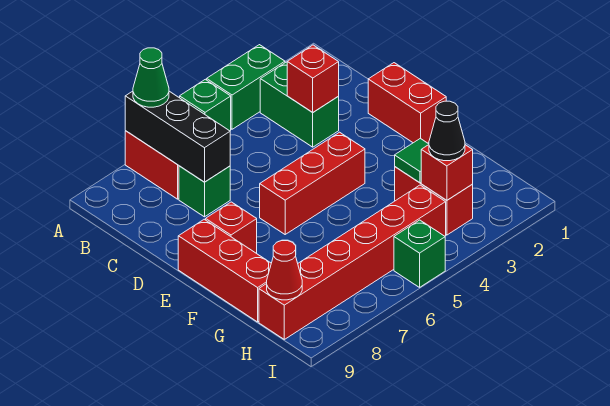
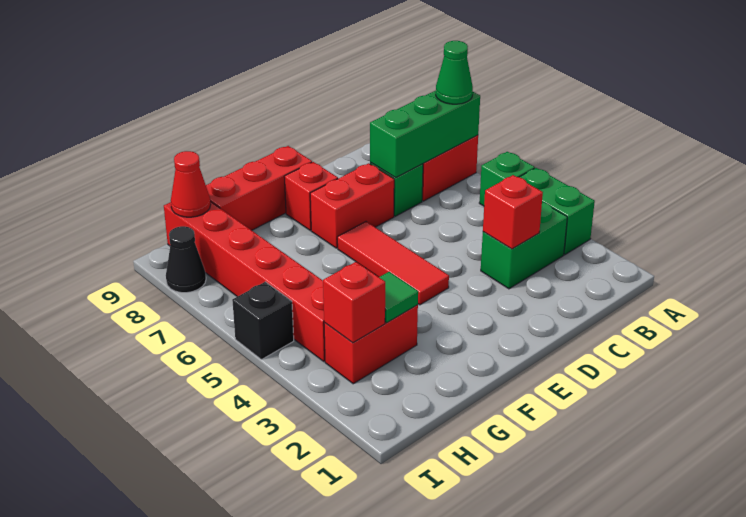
black 1x3 brick [125,91,230,182] -> green 1x3 brick [370,91,480,178]
red 1x2 brick [368,63,446,143] -> red 1x2 brick moved to [310,163,394,248]
red 1x3 brick [260,132,365,234] -> red 1x3 tile [337,222,449,305]
black 1x1 cone [429,101,465,161] -> black 1x1 cone moved to [166,226,206,293]
green 1x1 brick [394,220,445,287] -> black 1x1 brick [232,282,294,360]

